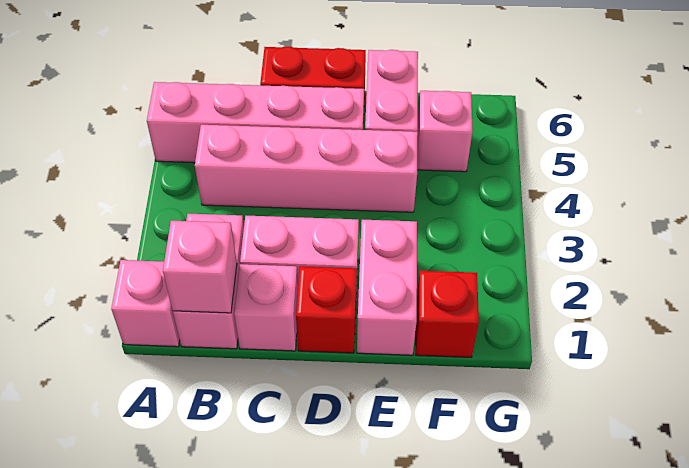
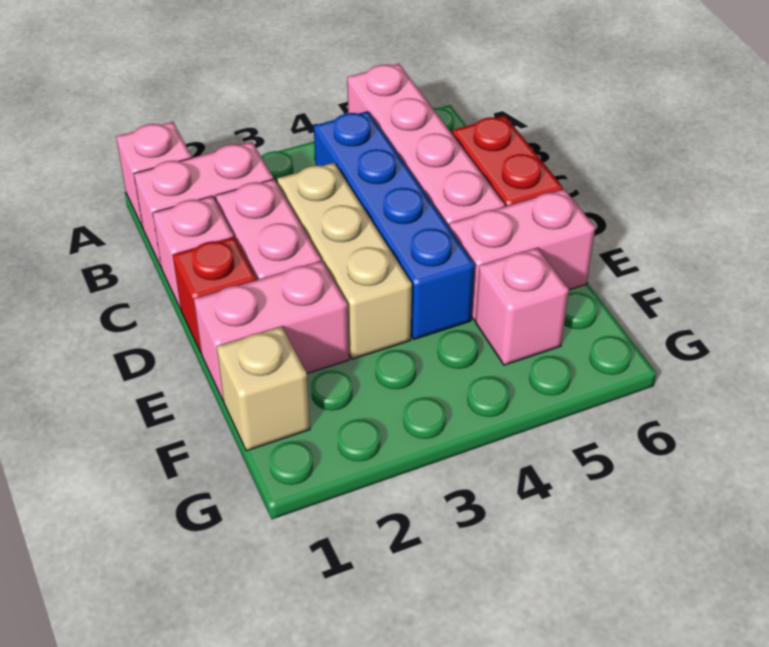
pink 1x1 brick [163,221,237,313] -> none
pink 1x4 brick [195,125,418,212] -> blue 1x4 brick [314,111,475,339]
none -> tan 1x3 brick [277,163,412,359]
red 1x1 brick [416,271,479,357] -> tan 1x1 brick [217,326,310,451]

